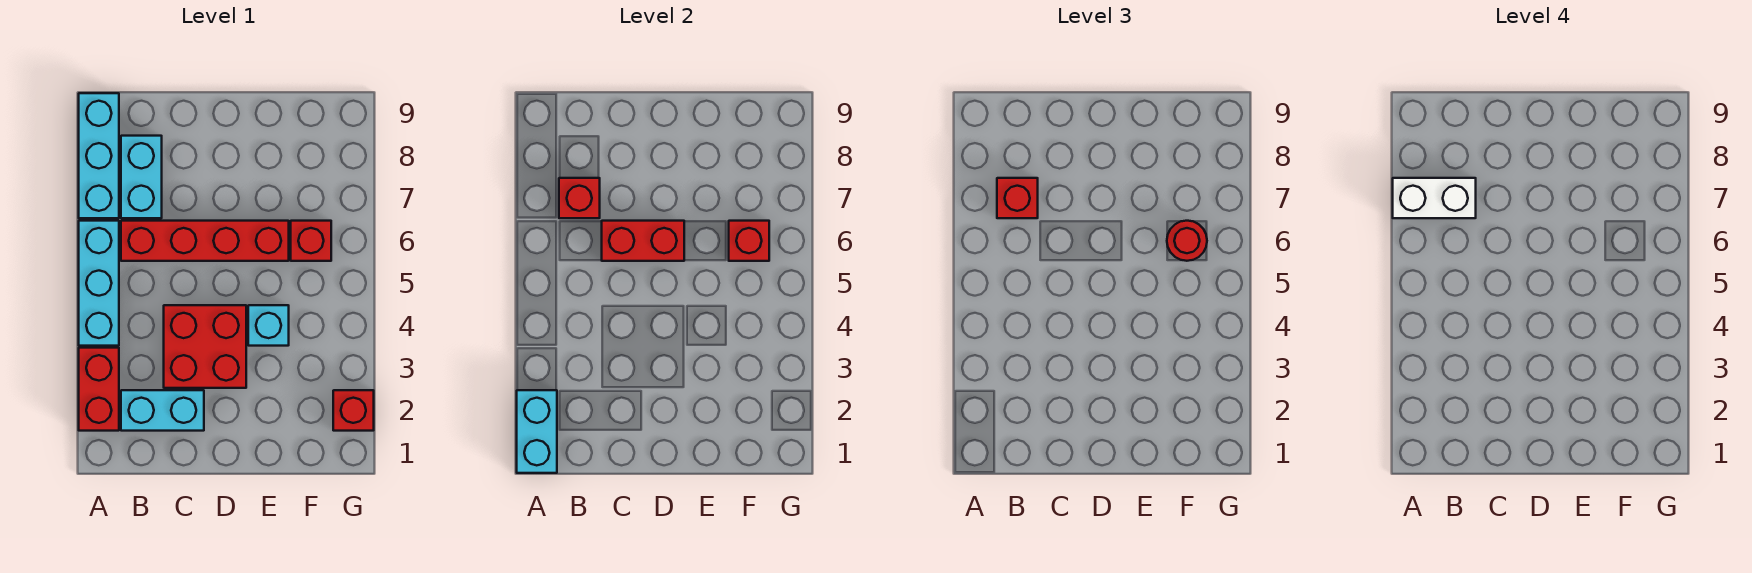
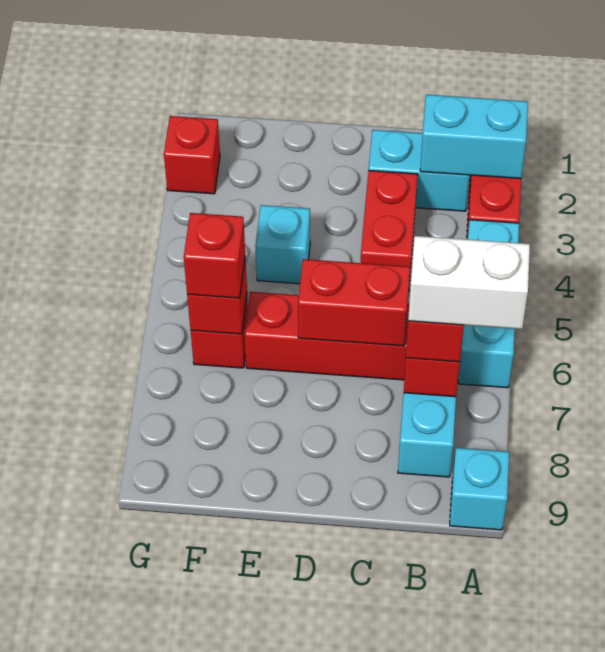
cyan 1x2 brick [517,390,557,473] -> cyan 1x2 brick turned to [420,95,528,179]
cyan 1x3 brick [79,93,119,218] -> cyan 1x1 brick [450,448,509,530]
red 2x2 brick [164,305,246,388] -> red 1x2 brick [361,170,418,292]
red 1x1 round brick [1167,221,1207,261] -> red 1x1 brick [184,213,245,298]

